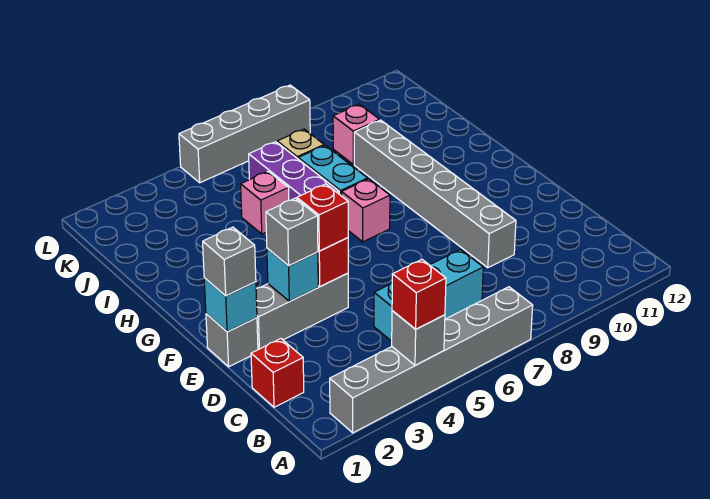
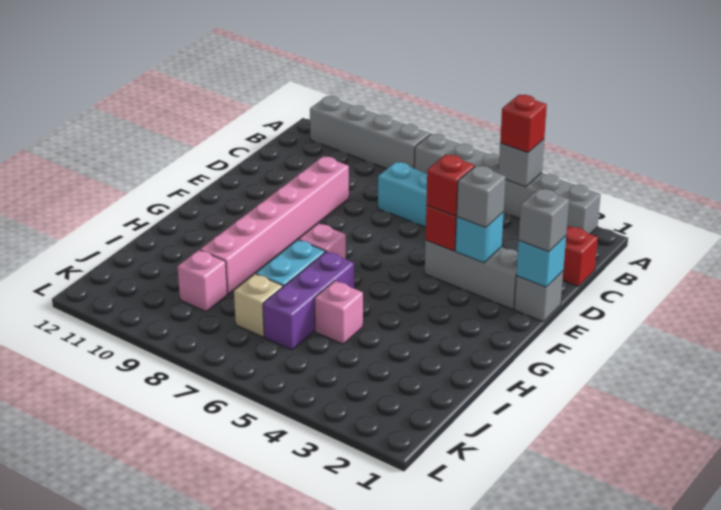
grey 1x6 brick [354,120,516,268] -> pink 1x6 brick [200,156,349,294]
grey 1x4 brick [179,85,310,183] -> grey 1x4 brick moved to [310,96,430,169]

